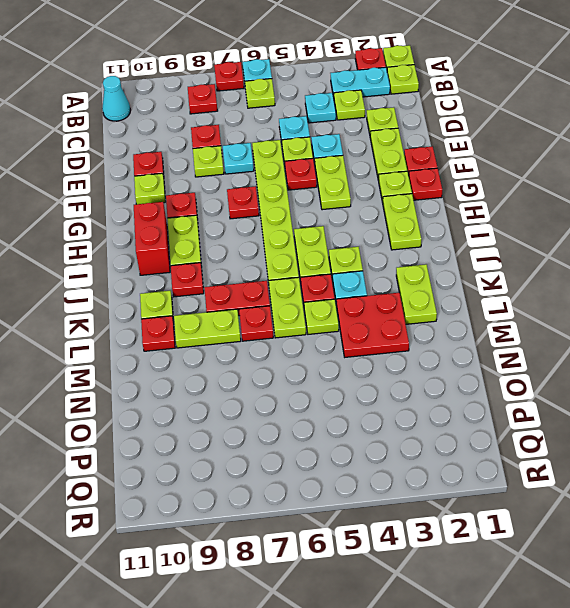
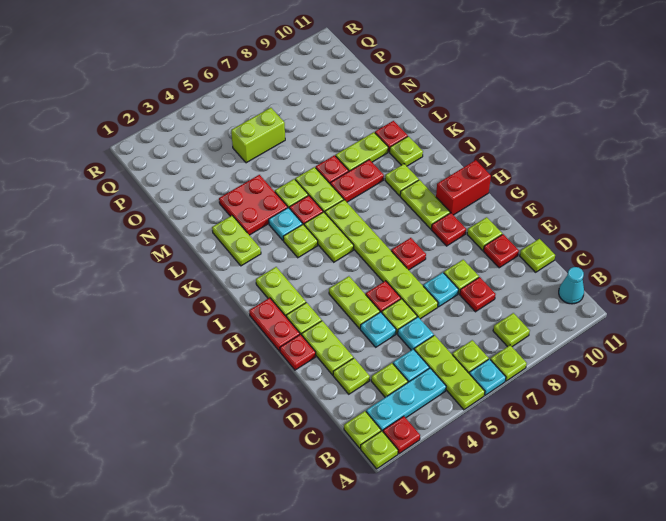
none -> lime 1x3 plate [414,335,485,410]
red 1x1 plate [214,62,244,91] -> lime 1x1 plate [490,345,527,381]
cyan 1x2 plate [331,67,390,98] -> cyan 1x3 plate [366,368,446,431]
red 1x1 plate [188,84,217,114] -> lime 1x1 plate [493,313,530,347]
none -> lime 1x1 plate [520,239,555,272]
red 1x1 plate [409,168,442,200] -> red 1x2 plate [249,298,300,351]
red 1x2 brick [134,202,170,275] -> red 1x2 brick turned to [436,160,491,215]
red 1x1 plate [171,263,204,297] -> lime 1x1 plate [385,164,419,196]
none -> lime 1x2 brick [231,108,285,163]

